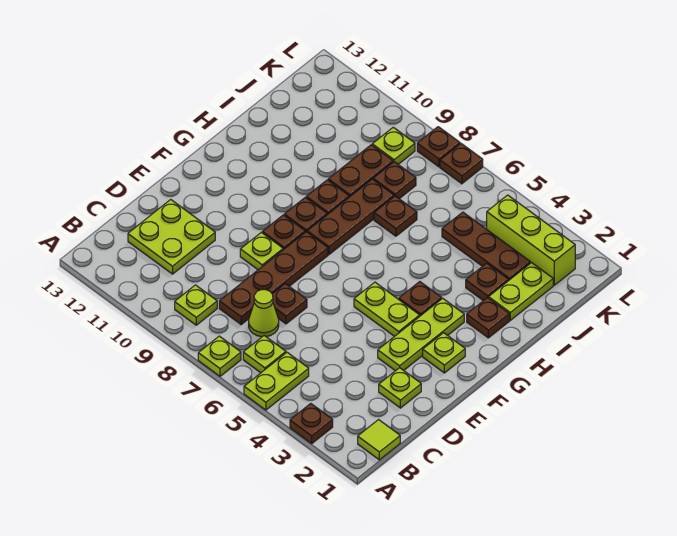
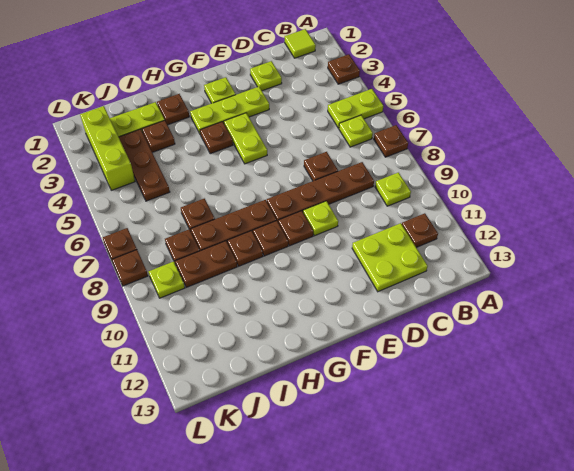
lime 1x1 plate [198,336,241,376] -> brown 1x1 plate [374,125,408,157]
none -> brown 1x1 plate [402,213,438,248]
lime 1x1 cone [249,290,279,337] -> none

